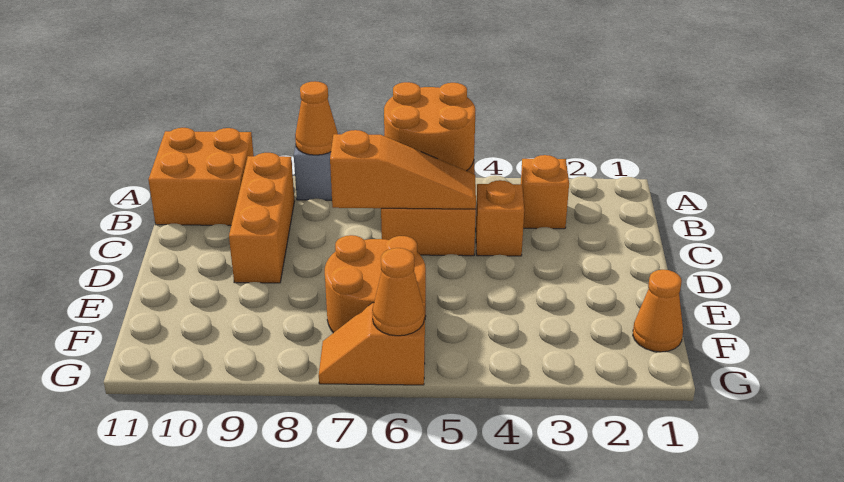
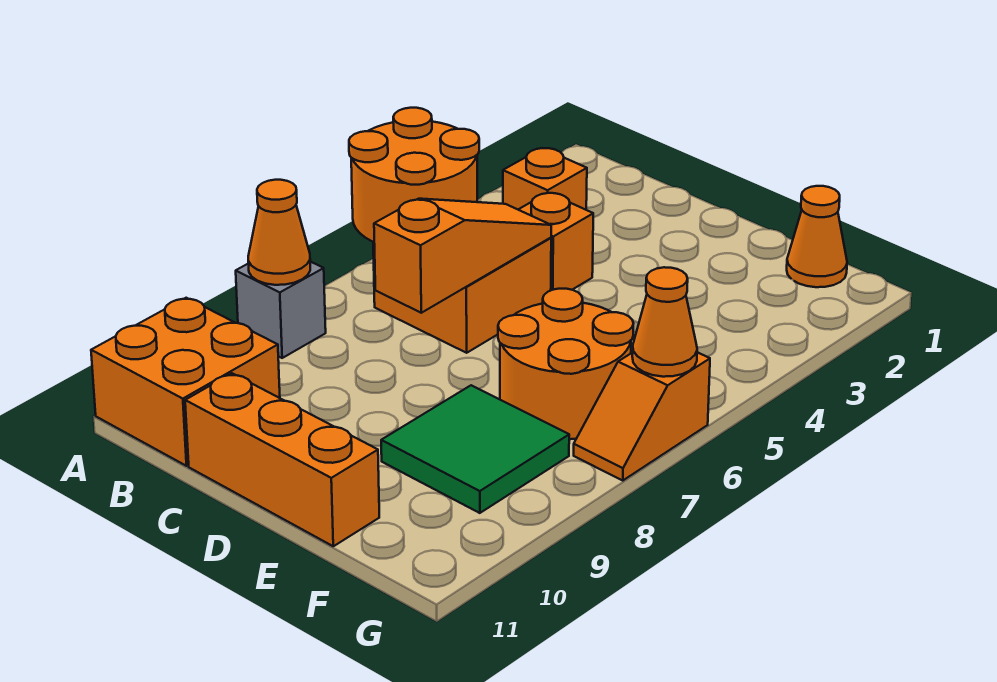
orange 1x3 brick [229,153,294,283] -> orange 1x3 brick moved to [185,373,379,546]
none -> green 2x2 tile [381,385,569,513]

